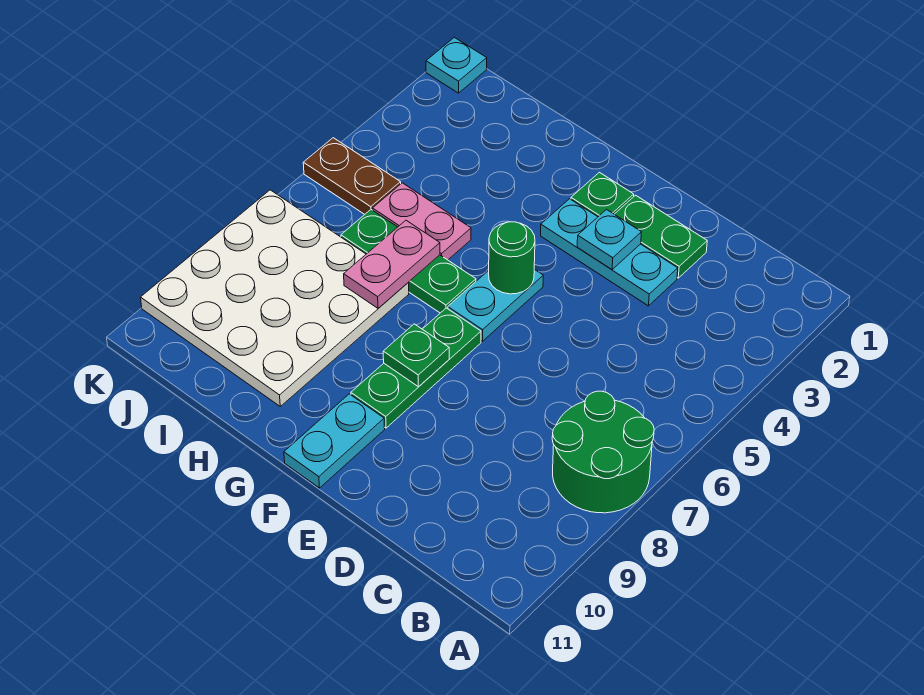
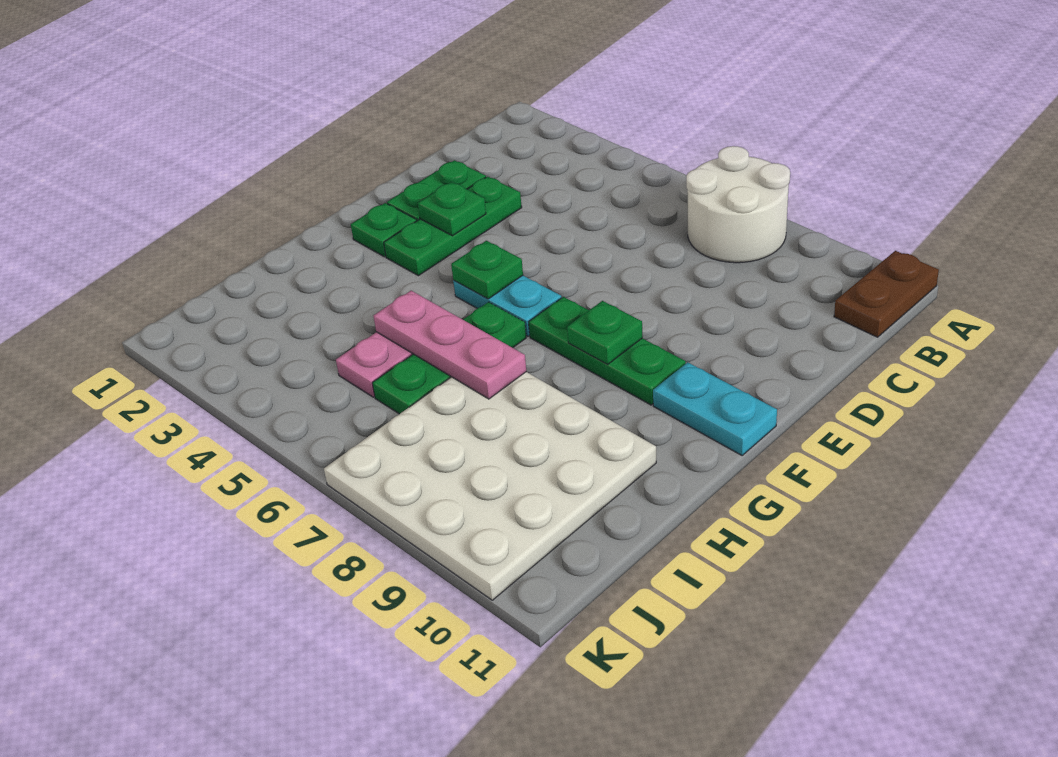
green 2x2 round brick [552,391,654,513] -> white 2x2 round brick [686,146,790,263]
cyan 1x3 plate [541,199,678,306] -> green 1x3 plate [384,177,522,276]
cyan 1x1 plate [577,210,641,269] -> green 1x1 plate [418,182,486,236]
green 1x1 round brick [489,222,535,294] -> green 1x1 plate [451,241,523,299]
pink 1x2 plate [344,220,440,308] -> pink 1x3 plate [374,291,526,399]
brown 1x2 plate [303,138,401,214] -> brown 1x2 plate moved to [834,251,939,337]
cyan 1x1 plate [426,37,487,93] -> none

